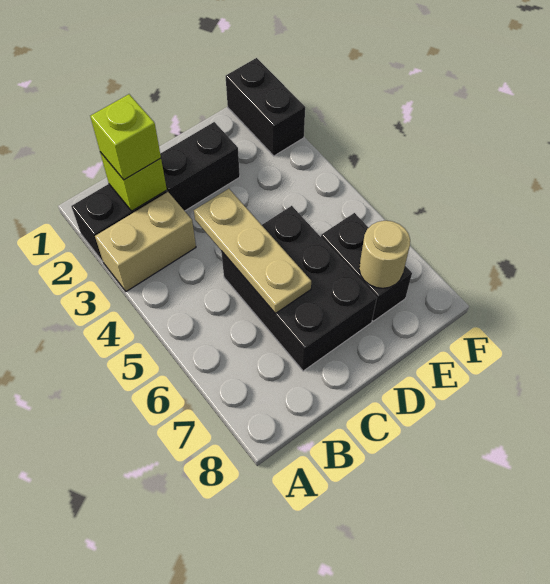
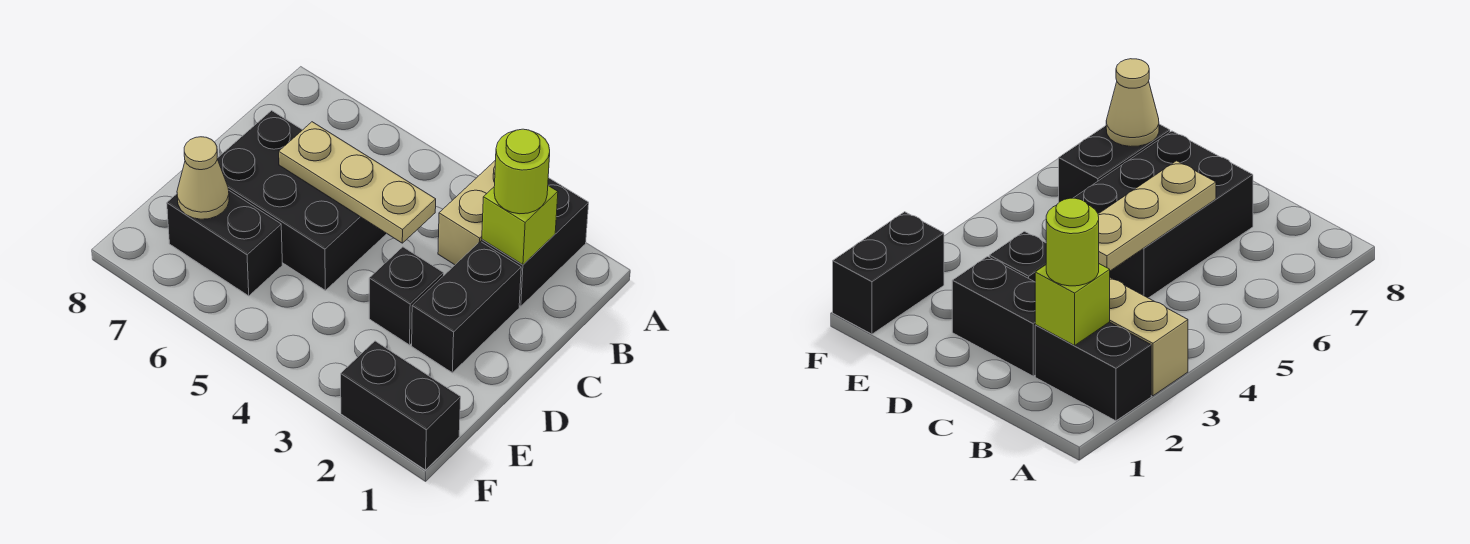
lime 1x1 brick [90,94,161,180] -> lime 1x1 round brick [494,129,550,214]
none -> black 1x1 brick [369,247,444,345]
tan 1x1 round brick [359,221,410,288] -> tan 1x1 cone [177,137,229,219]

